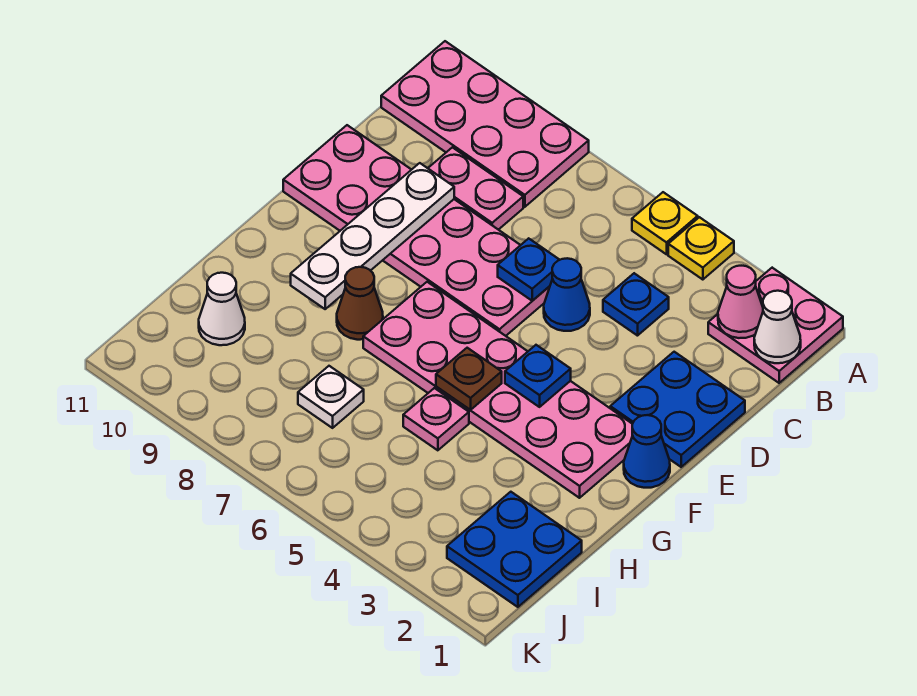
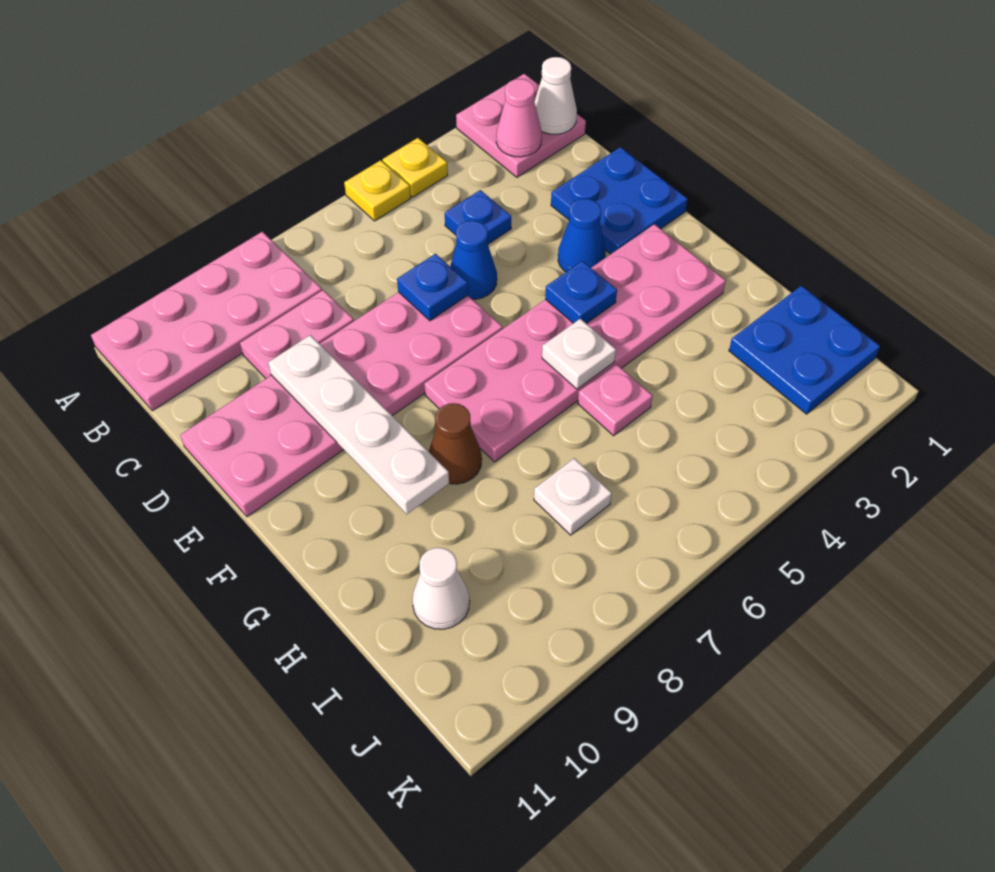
blue 1x1 cone [624,415,670,488] -> blue 1x1 cone moved to [558,199,606,272]
brown 1x1 plate [436,348,502,410] -> white 1x1 plate [542,319,616,389]

